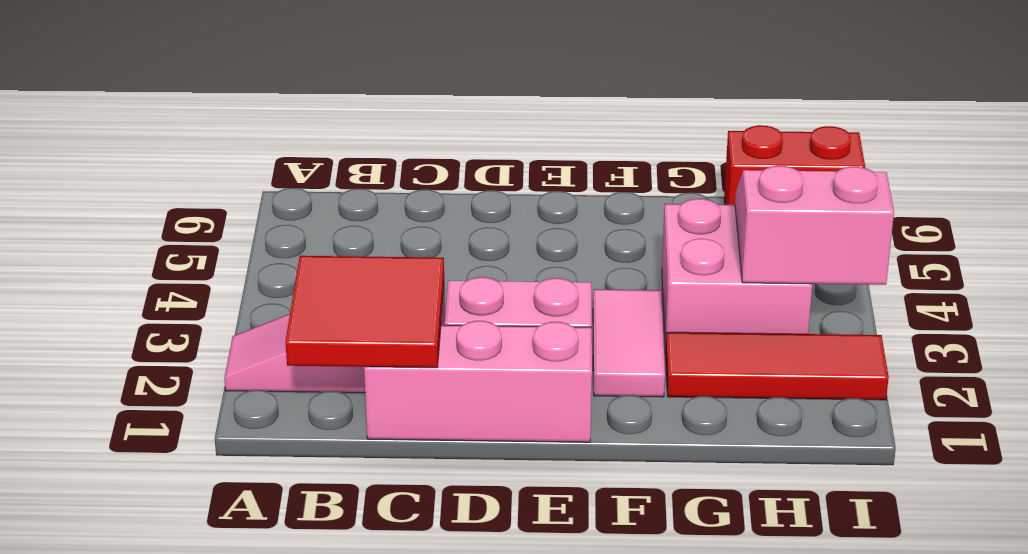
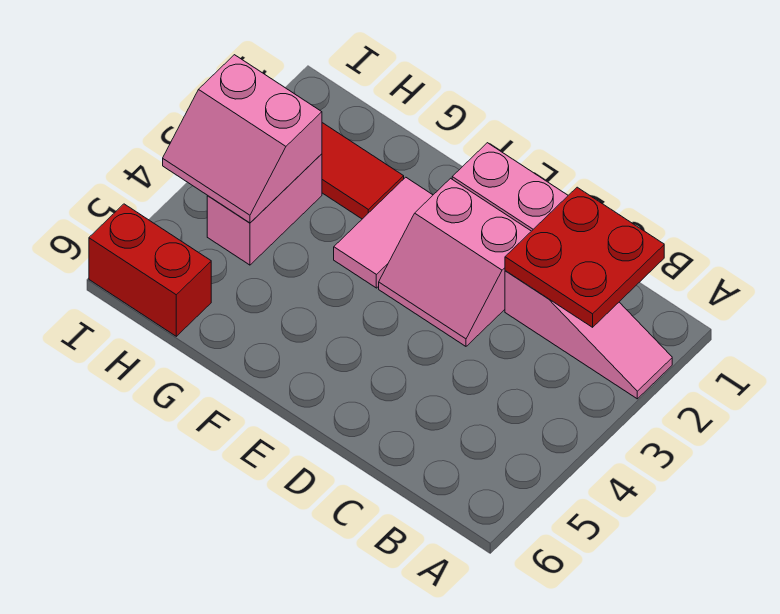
red 2x2 tile [285,256,444,368] -> red 2x2 plate [505,187,664,327]
pink 2x2 brick [662,199,812,352] -> pink 1x2 brick [207,154,322,265]

